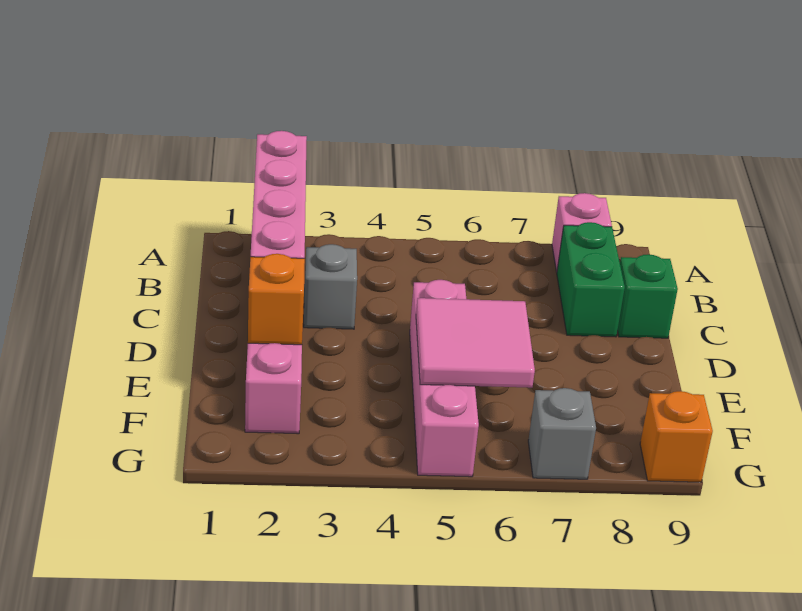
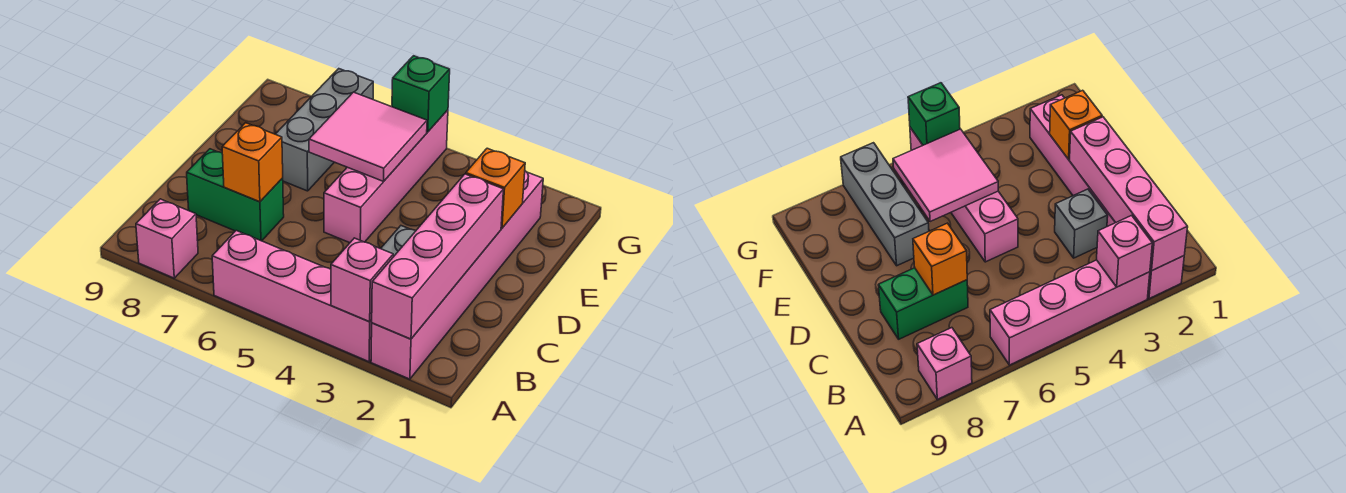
none -> pink 1x4 brick [212,231,372,362]
none -> pink 1x1 brick [331,238,393,322]
green 1x2 brick [557,222,625,337] -> green 1x2 brick turned to [187,149,284,241]
green 1x1 brick [618,254,678,338] -> green 1x1 brick moved to [392,56,450,132]
grey 1x1 brick [528,388,596,479] -> grey 1x3 brick [276,69,373,191]
orange 1x1 brick [640,391,713,482] -> orange 1x1 brick moved to [222,123,283,202]

